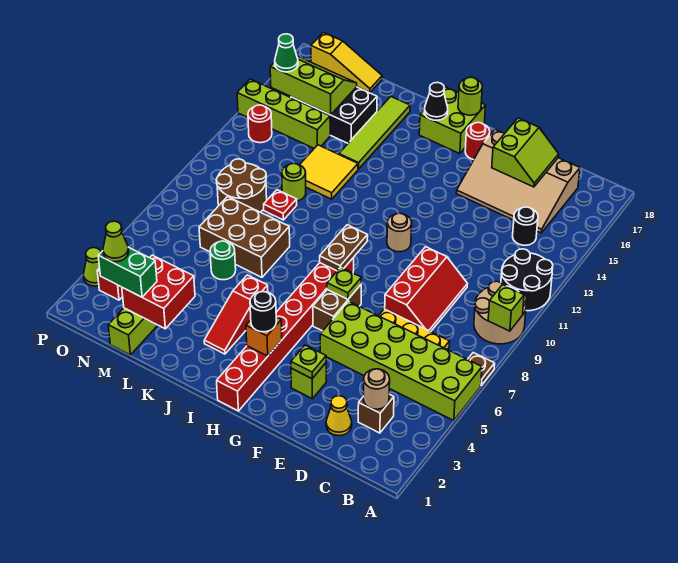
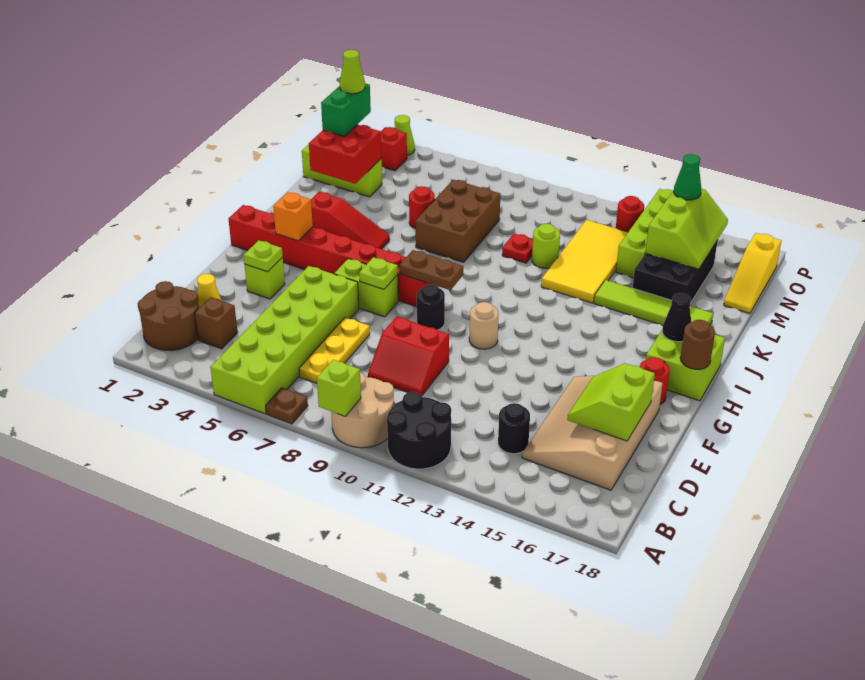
tan 1x1 round brick [363,369,390,409] -> none
red 2x3 slope [385,247,467,332] -> red 2x2 slope [368,317,449,396]
lime 2x2 slope [492,118,559,187] -> lime 2x2 slope turned to [567,363,655,441]
brown 1x2 brick [313,285,361,331] -> lime 1x2 brick [334,259,398,317]
black 1x1 round brick [250,292,276,332] -> black 1x1 round brick moved to [417,285,445,330]
lime 1x1 round brick [458,77,482,115] -> brown 1x1 round brick [680,320,715,369]
red 1x3 slope [204,275,268,354] -> red 1x3 slope turned to [311,192,390,249]
yellow 2x2 tile [300,145,358,199] -> yellow 2x4 tile [541,220,628,303]
green 1x1 round brick [210,241,236,280] -> red 1x1 round brick [409,186,435,229]
brown 2x2 round brick [216,159,267,212] -> brown 2x2 round brick moved to [138,281,199,350]

